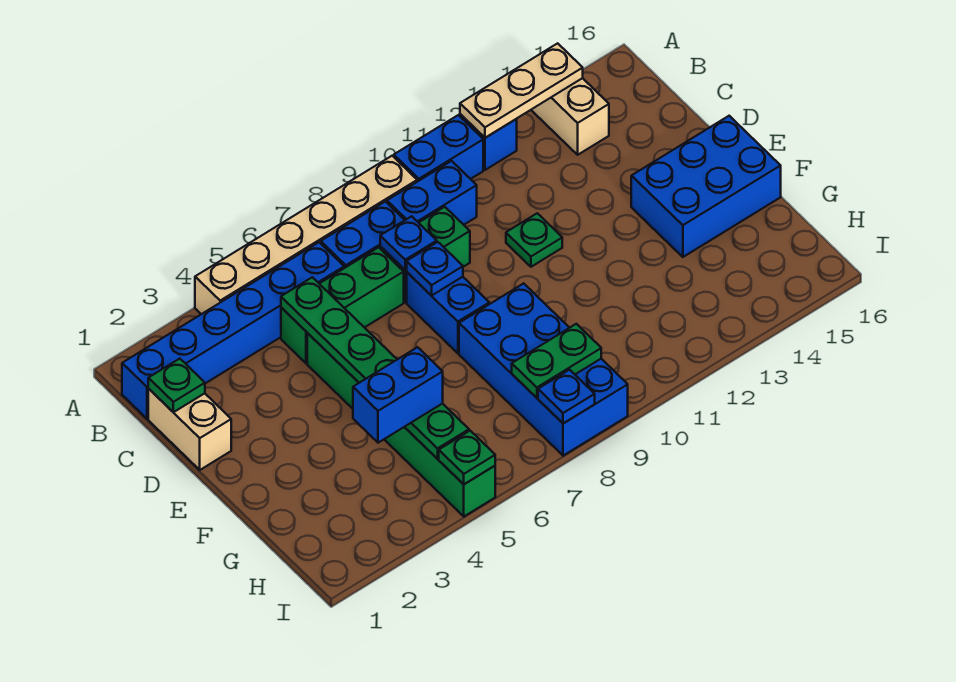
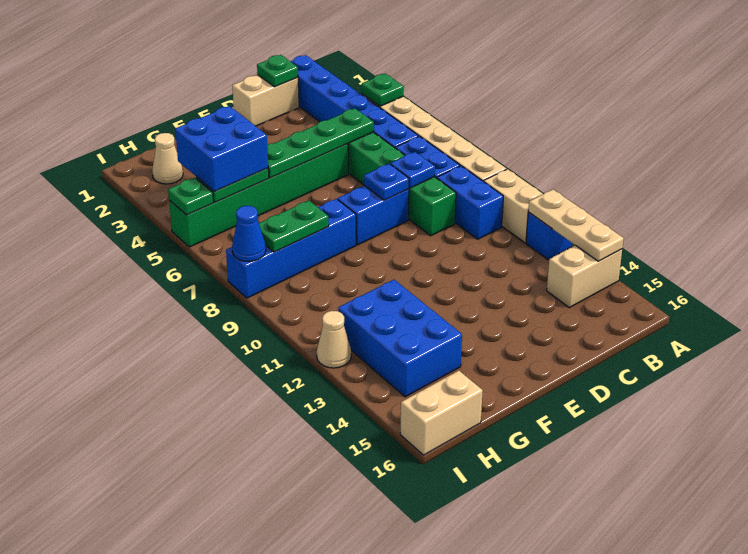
blue 1x2 brick [394,115,483,182] -> tan 1x2 brick [484,169,543,243]
green 1x1 plate [506,213,562,267] -> green 1x1 plate moved to [362,74,404,106]
blue 2x3 brick [631,116,781,257] -> blue 2x3 brick moved to [338,280,462,397]
blue 2x4 brick [459,283,628,456] -> blue 1x4 brick [226,199,356,298]
blue 1x2 brick [353,347,443,443] -> blue 2x2 brick [175,106,268,191]
none -> tan 1x1 cone [152,133,183,184]
green 1x2 plate [512,324,601,398] -> green 1x2 plate turned to [259,200,329,252]
none -> tan 1x2 brick [400,371,483,455]
blue 1x1 plate [538,370,595,424] -> blue 1x1 cone [232,206,266,262]
none -> tan 1x1 cone [317,311,351,368]

